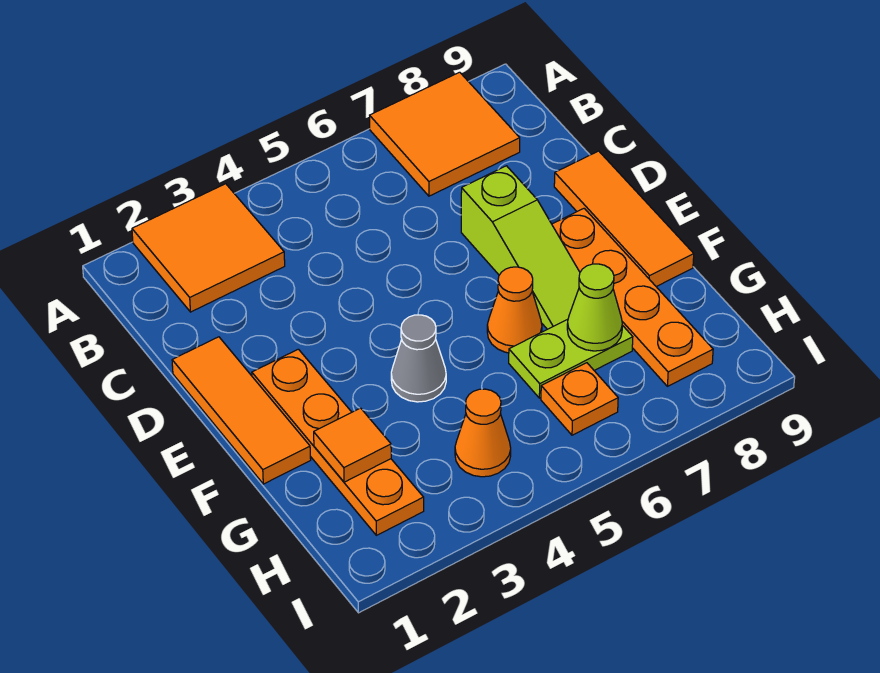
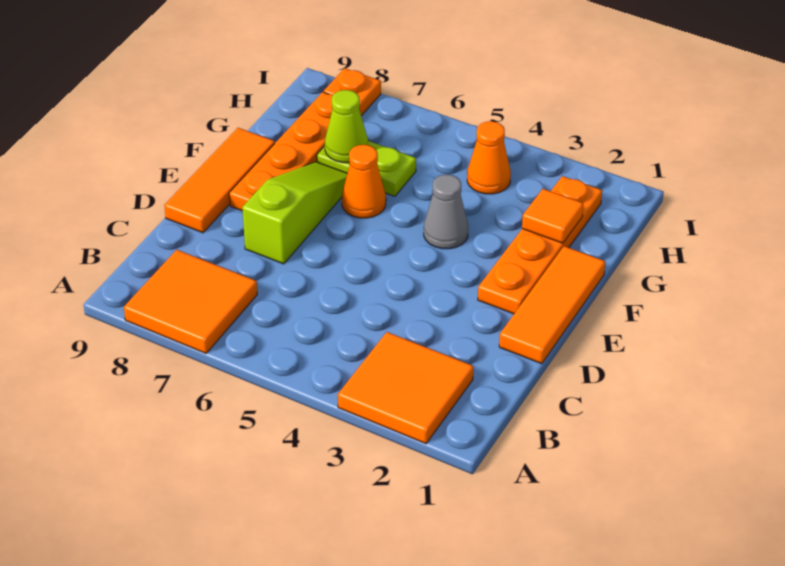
orange 1x1 plate [541,363,618,435] -> orange 1x1 plate moved to [324,68,381,116]

